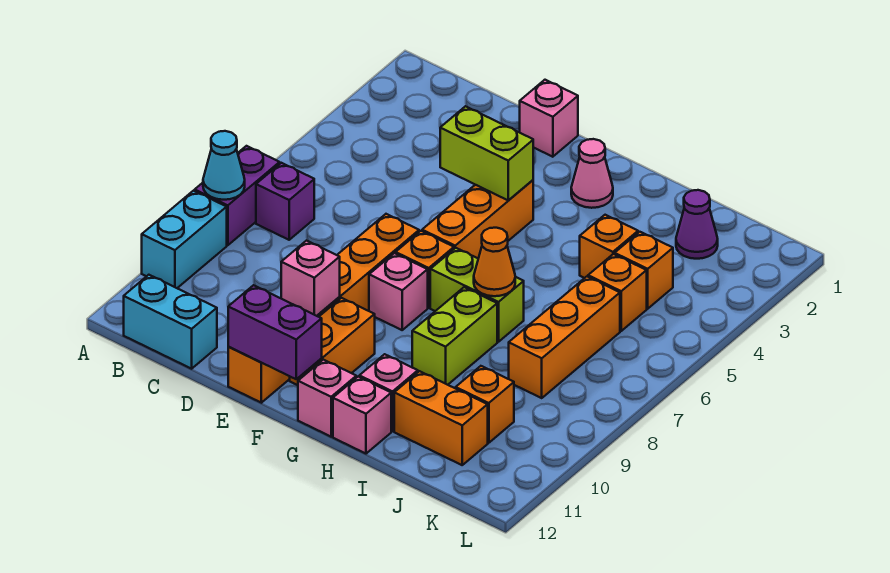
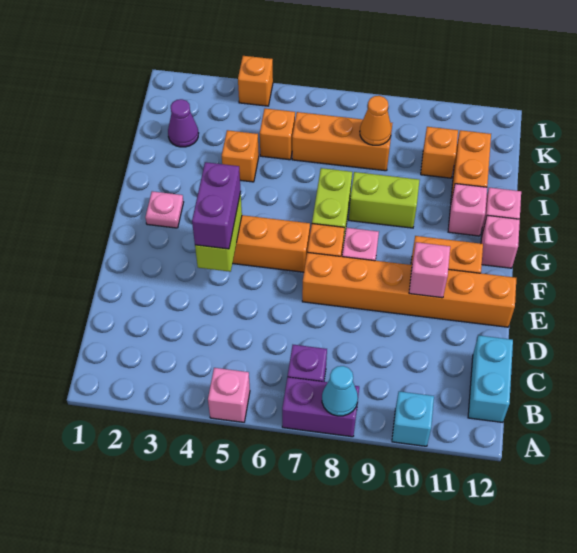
cyan 1x2 brick [142,191,227,288] -> cyan 1x1 brick [392,391,434,446]
pink 1x1 brick [520,80,578,157] -> pink 1x1 brick moved to [208,368,250,422]
purple 1x2 brick [228,285,322,379] -> purple 1x2 brick moved to [192,162,241,249]
pink 1x1 cone [571,139,613,208] -> pink 1x1 plate [145,191,184,228]
orange 1x1 cone [474,228,515,296] -> orange 1x1 cone moved to [360,96,392,145]
orange 1x1 brick [615,232,673,309] -> orange 1x1 brick moved to [238,56,273,106]

